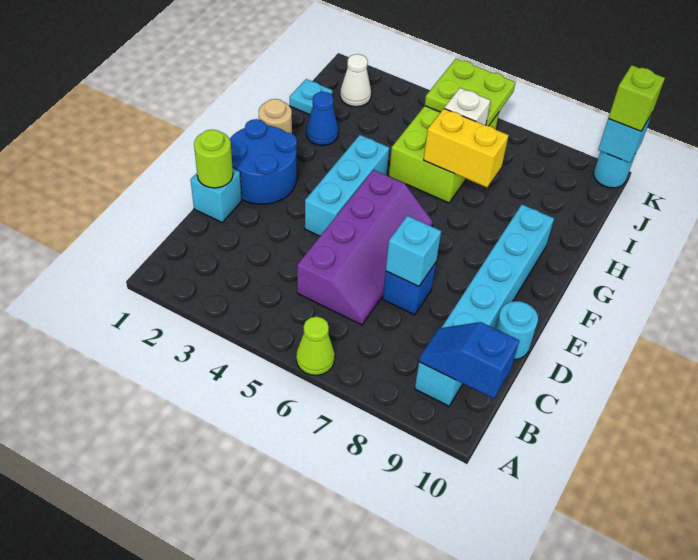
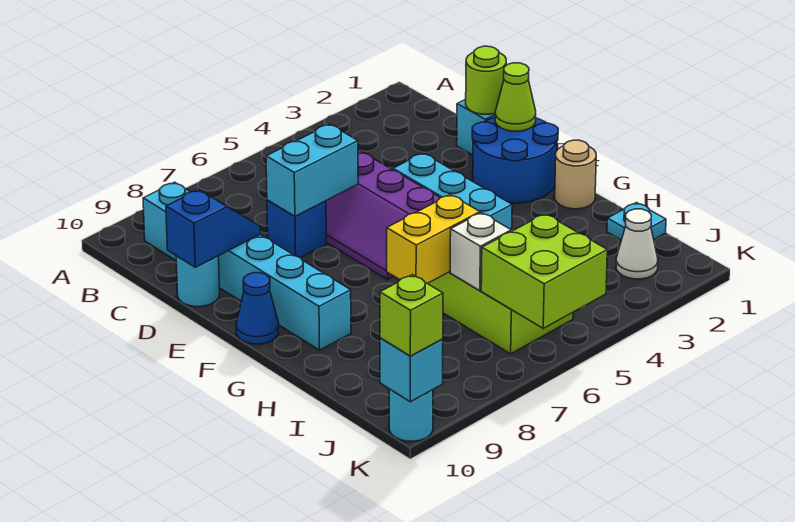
lime 1x1 cone [296,317,335,375] -> lime 1x1 cone moved to [495,63,536,131]
blue 1x2 slope [419,322,519,399] -> blue 1x2 slope moved to [166,190,261,267]
cyan 1x1 brick [386,216,441,286] -> cyan 1x2 brick [266,124,358,216]
blue 1x1 cone [306,92,338,146] -> blue 1x1 cone moved to [236,273,279,344]
lime 2x2 plate [425,59,515,126] -> lime 2x2 brick [481,214,607,328]

